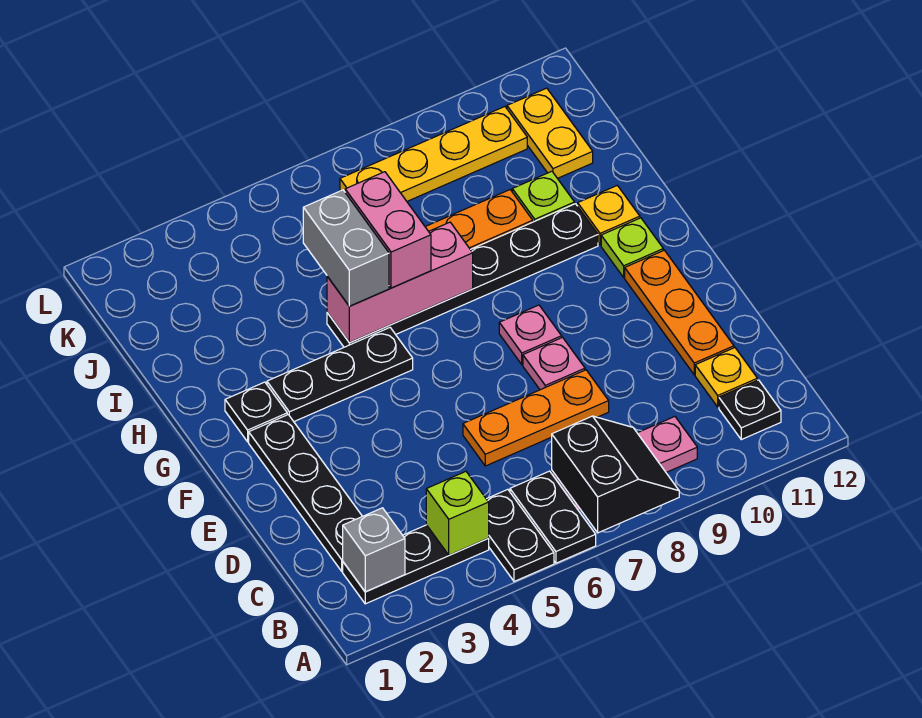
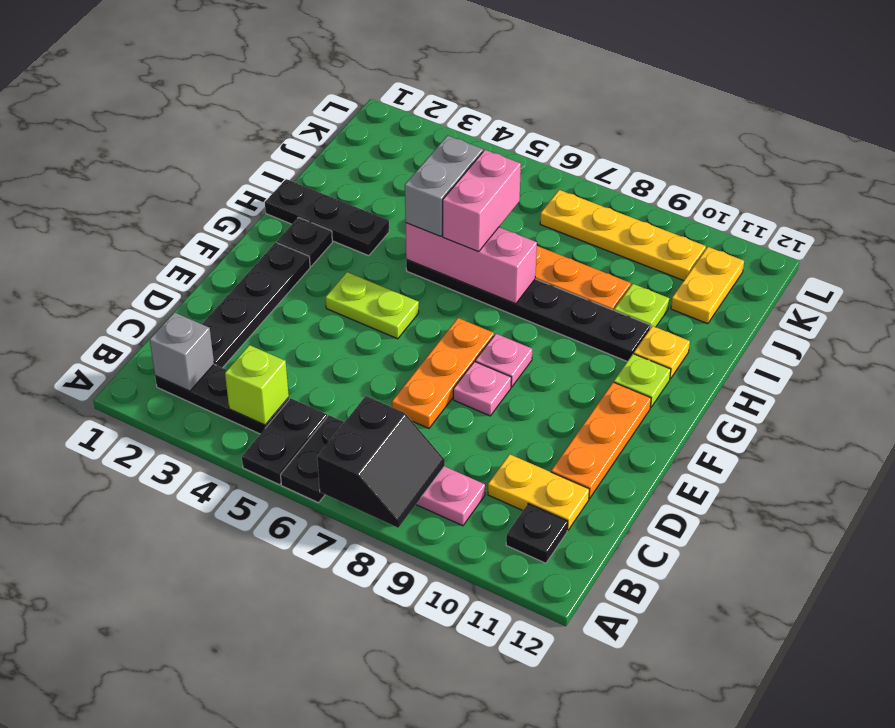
yellow 1x1 plate [695,348,757,407] -> yellow 1x2 plate [488,454,589,530]
orange 1x3 plate [463,370,609,466] -> orange 1x3 plate turned to [392,318,494,428]
none -> lime 1x2 plate [325,272,419,339]
black 1x3 plate [267,328,413,421] -> black 1x3 plate moved to [265,179,389,256]

